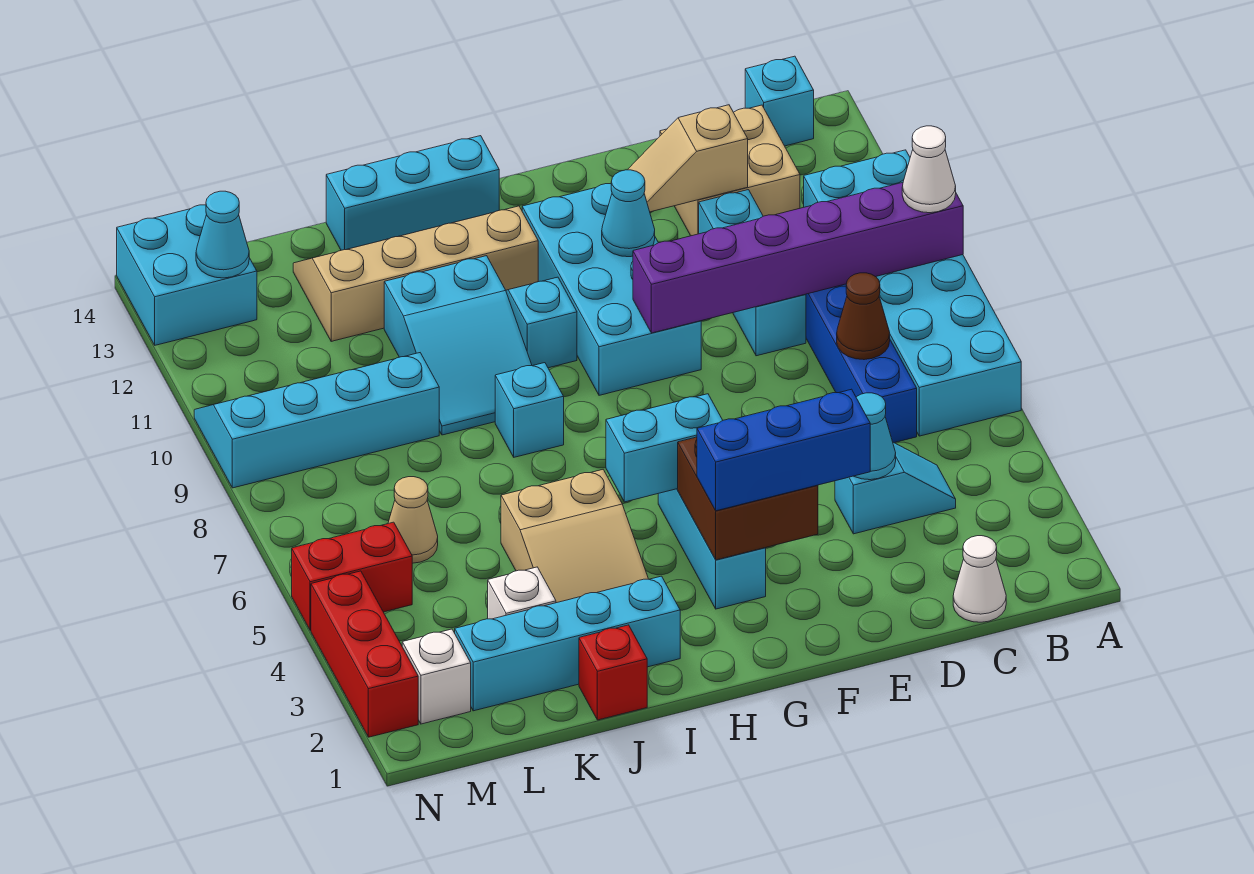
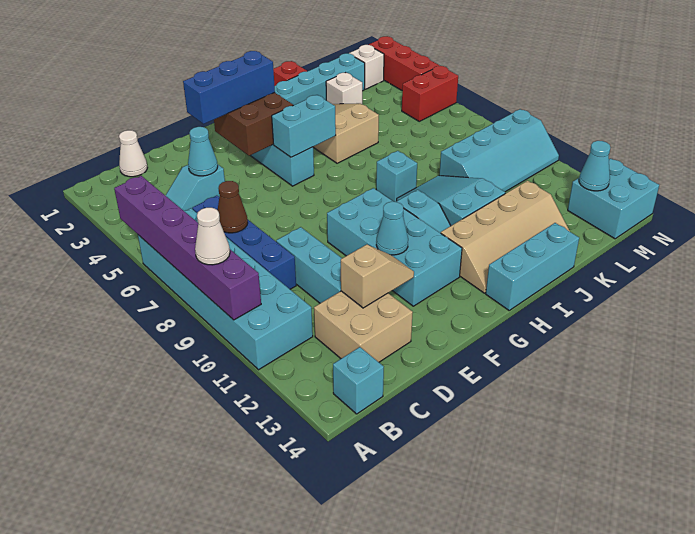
purple 1x6 brick [633,183,963,333] -> purple 1x6 brick turned to [114,176,261,320]
tan 1x1 cone [388,477,438,563] -> none

